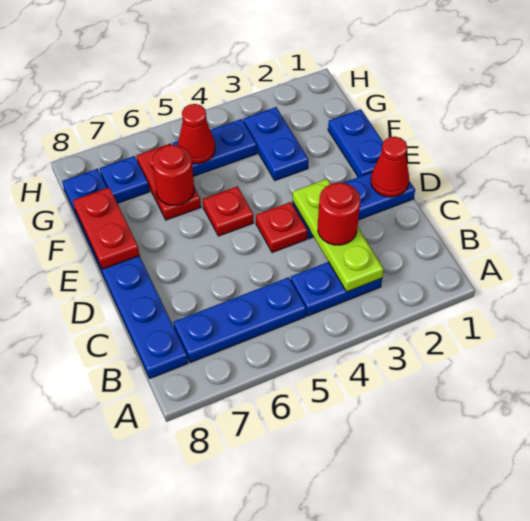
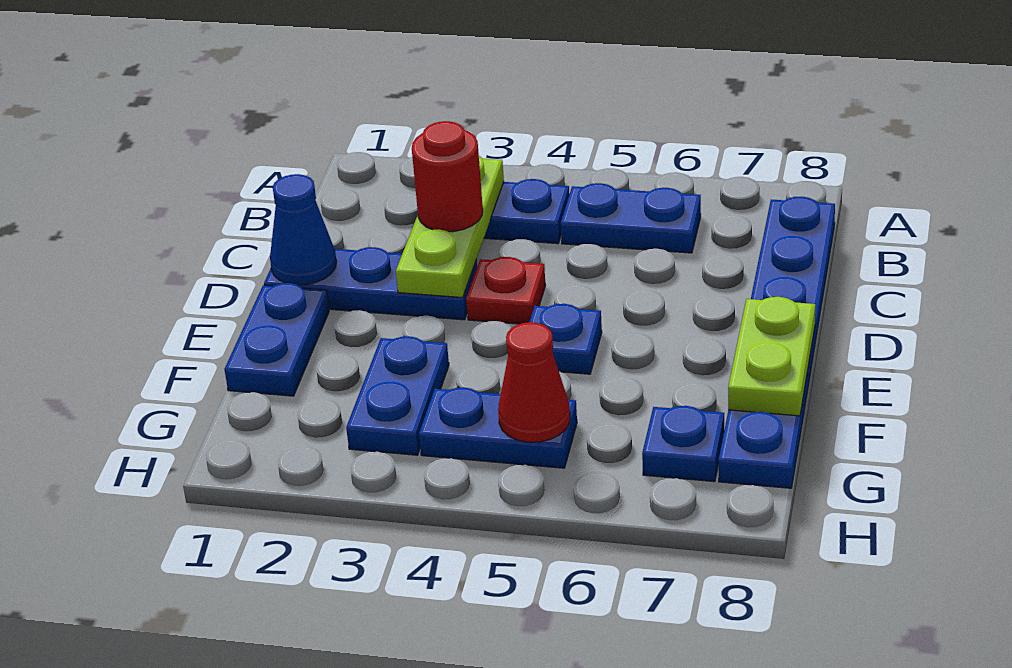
blue 1x3 plate [174,277,306,363] -> blue 1x2 plate [561,183,701,253]
red 1x1 cone [371,137,409,197] -> blue 1x1 cone [270,174,337,285]
red 1x1 plate [203,186,253,236] -> blue 1x1 plate [530,304,602,374]
red 1x2 plate [73,187,139,269] -> lime 1x2 plate [728,297,815,416]
red 1x2 plate [137,143,201,220] -> none
red 1x1 round brick [152,145,194,205] -> none

